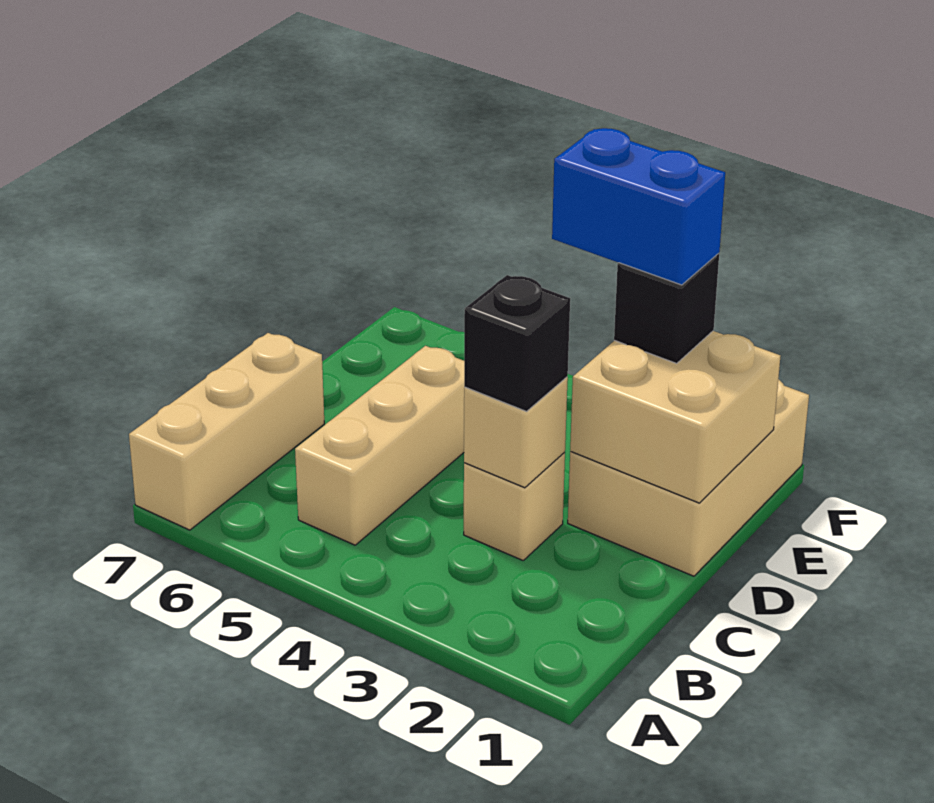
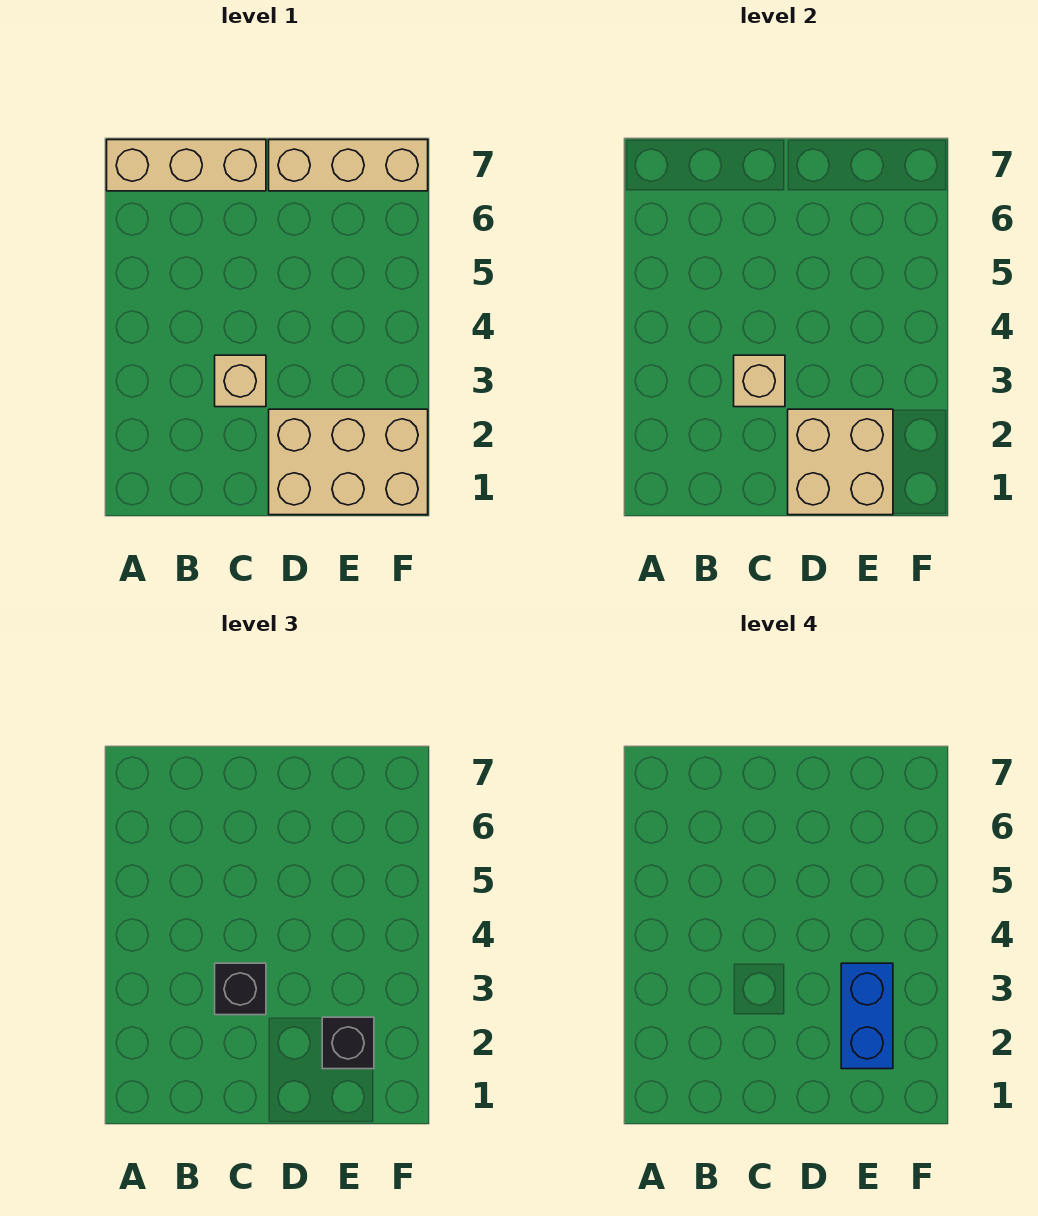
tan 1x3 brick [295,346,464,545] -> tan 1x3 brick moved to [269,140,428,191]

